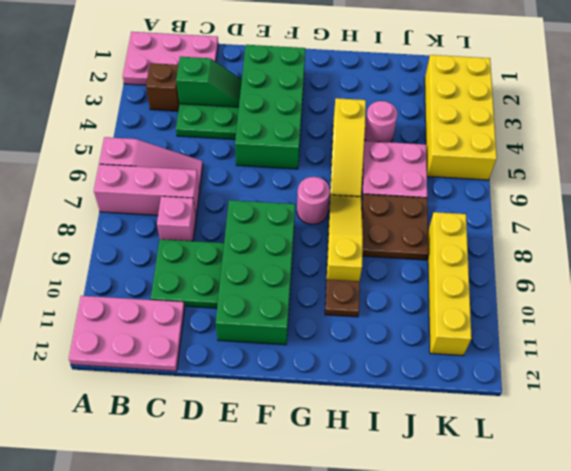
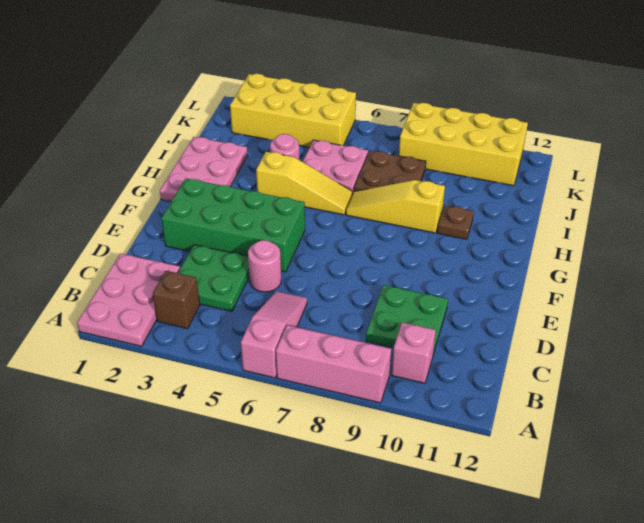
pink 1x3 brick [94,164,200,216] -> pink 1x3 brick turned to [276,325,391,403]
pink 2x3 plate [69,296,185,371] -> pink 2x3 plate moved to [160,137,248,202]
green 1x2 slope [176,57,242,107] -> none
pink 1x1 brick [157,196,196,241] -> pink 1x1 brick moved to [392,323,436,383]
green 2x4 brick [216,200,295,345] -> none
pink 1x1 round brick [297,177,330,224] -> pink 1x1 round brick moved to [248,240,281,292]
yellow 1x4 brick [428,212,472,356] -> yellow 2x4 brick [399,103,528,186]

